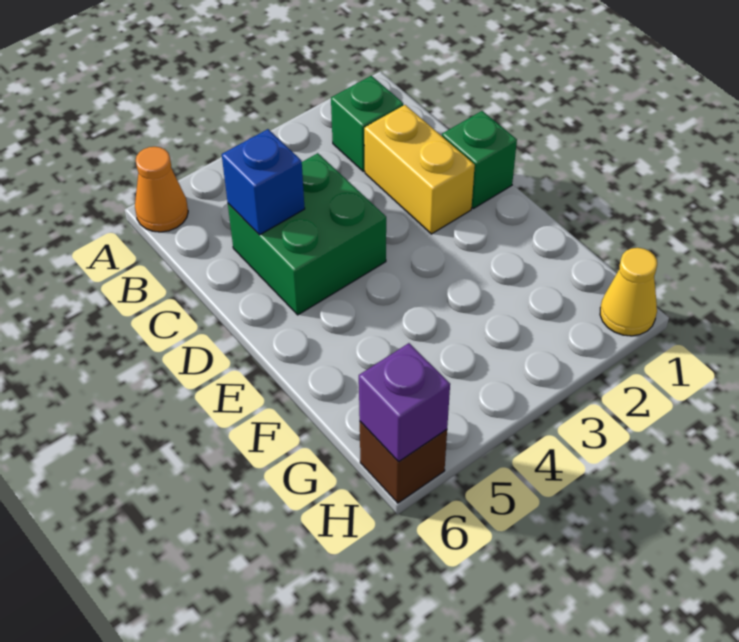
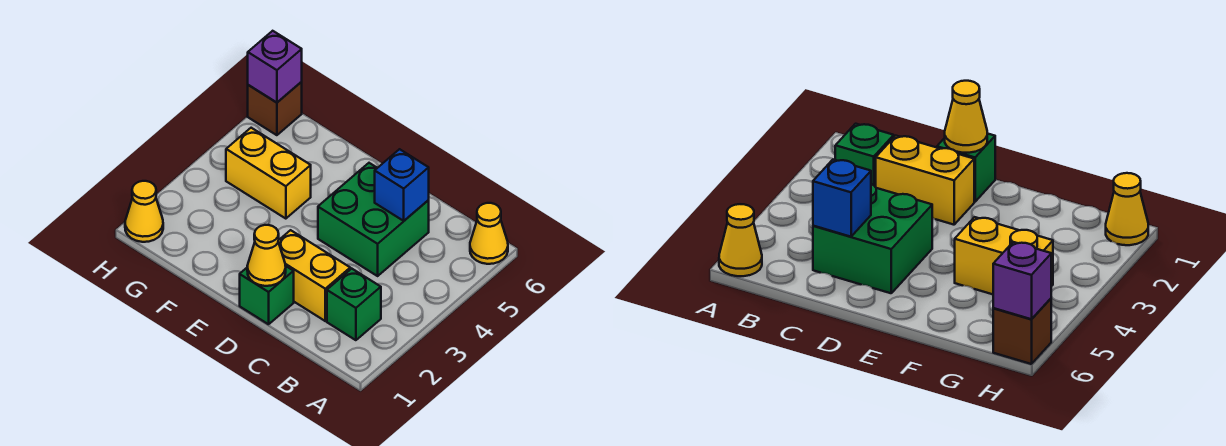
orange 1x1 cone [135,147,188,232] -> yellow 1x1 cone [470,203,508,264]
none -> yellow 1x1 cone [247,225,286,286]
none -> yellow 1x2 brick [226,128,311,219]

